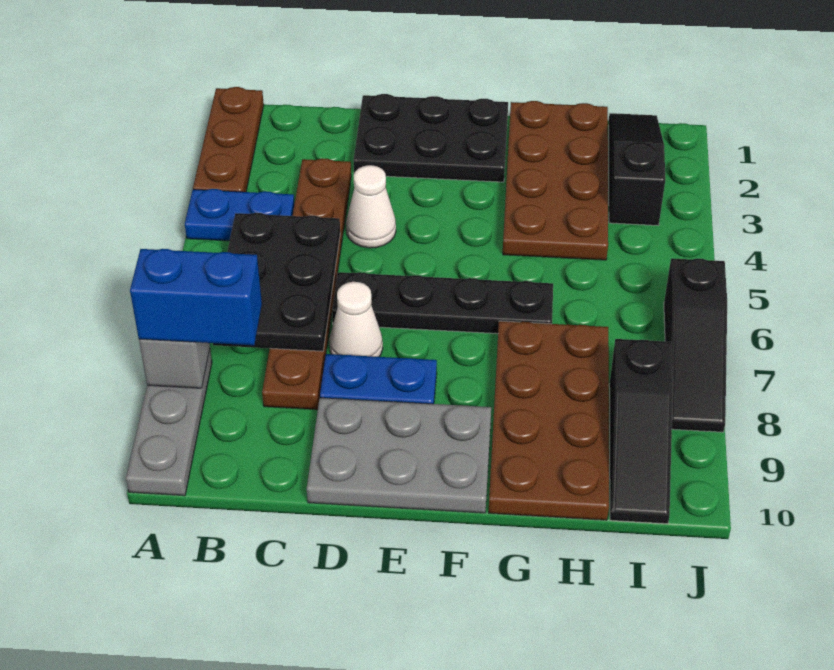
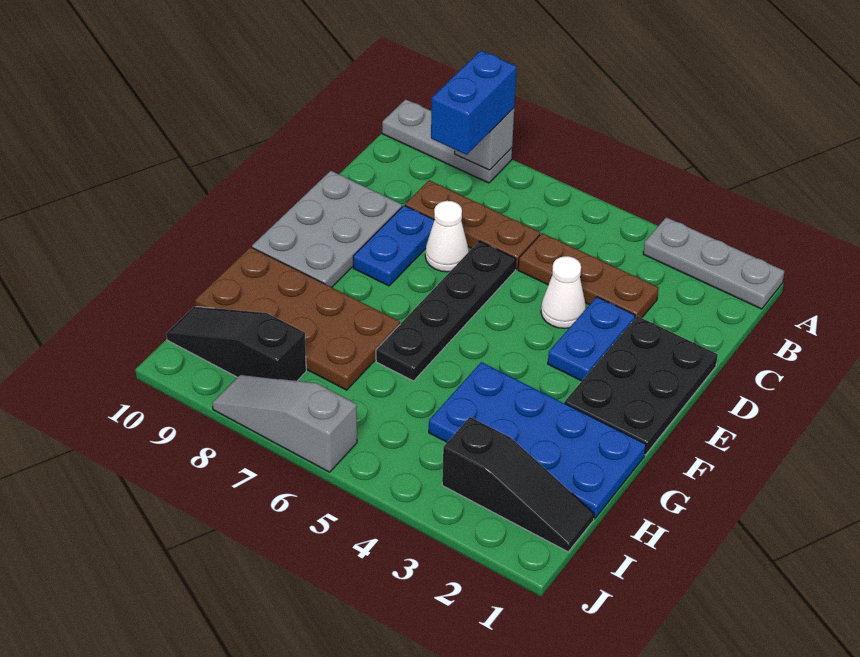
brown 1x3 plate [193,87,264,192] -> grey 1x3 plate [643,217,784,309]
blue 1x2 plate [185,189,294,241] -> blue 1x2 plate moved to [548,297,635,381]
black 2x3 plate [213,213,340,351] -> none
brown 2x4 plate [503,101,608,260] -> blue 2x4 plate [429,362,646,519]
black 1x3 slope [664,258,727,432] -> grey 1x3 slope [212,374,357,472]

